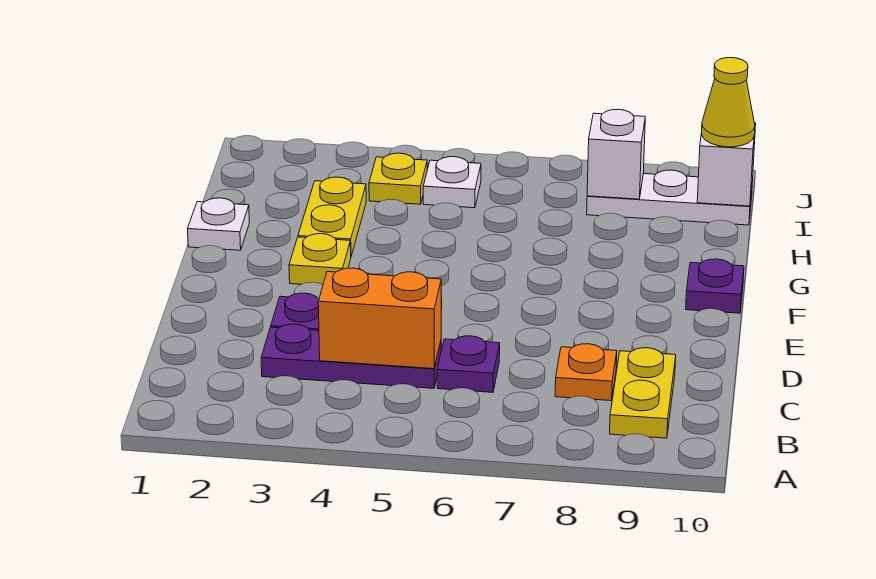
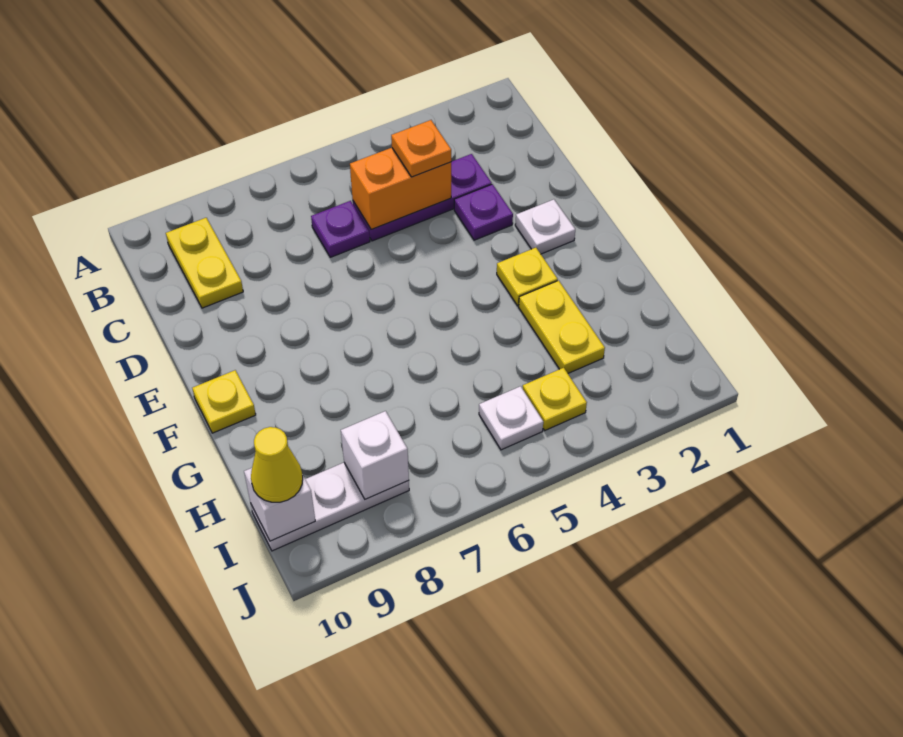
orange 1x1 plate [555,344,617,401] -> orange 1x1 plate moved to [391,120,451,177]
purple 1x1 plate [686,259,744,313] -> yellow 1x1 plate [192,370,256,433]
white 1x1 plate [188,198,249,250] -> white 1x1 plate moved to [515,199,575,254]

